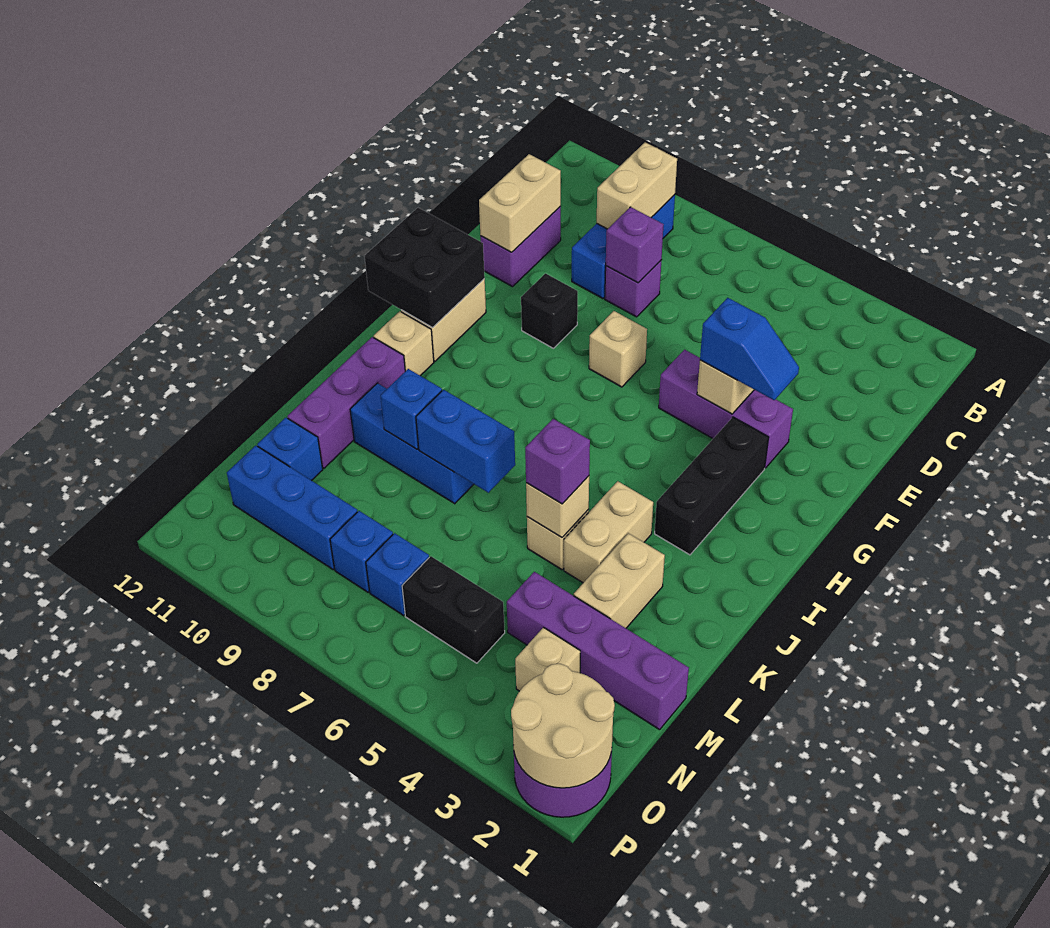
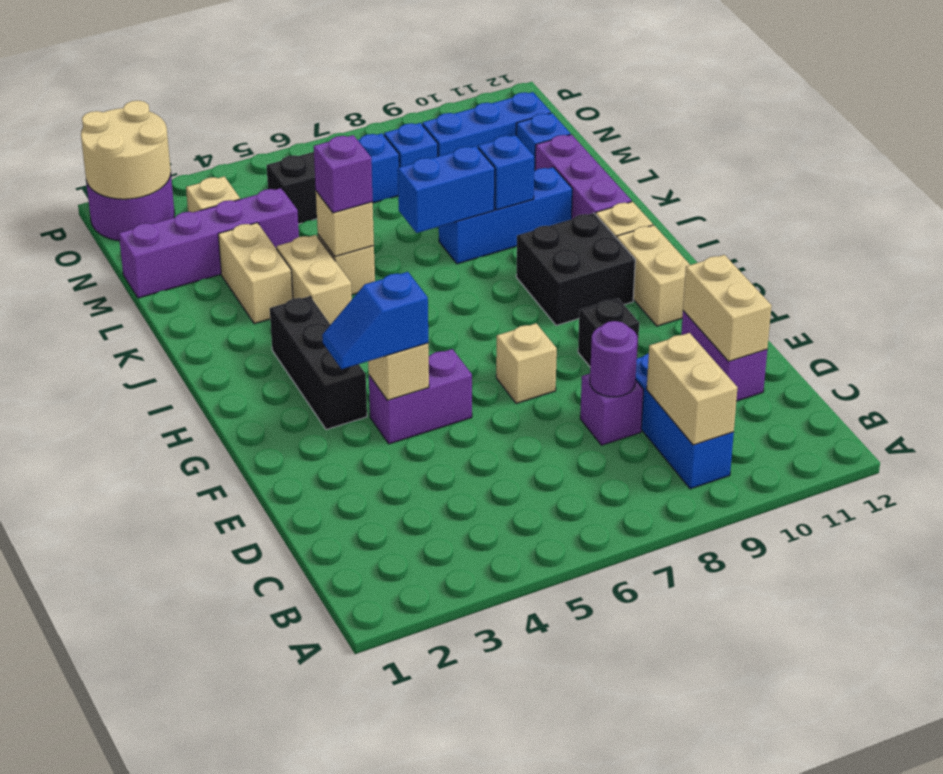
purple 1x1 brick [606,207,664,283] -> purple 1x1 round brick [590,321,638,397]
purple 1x3 brick [659,350,793,468] -> purple 1x2 brick [369,349,472,444]
black 2x2 brick [365,208,485,328] -> black 2x2 brick moved to [516,213,635,325]

